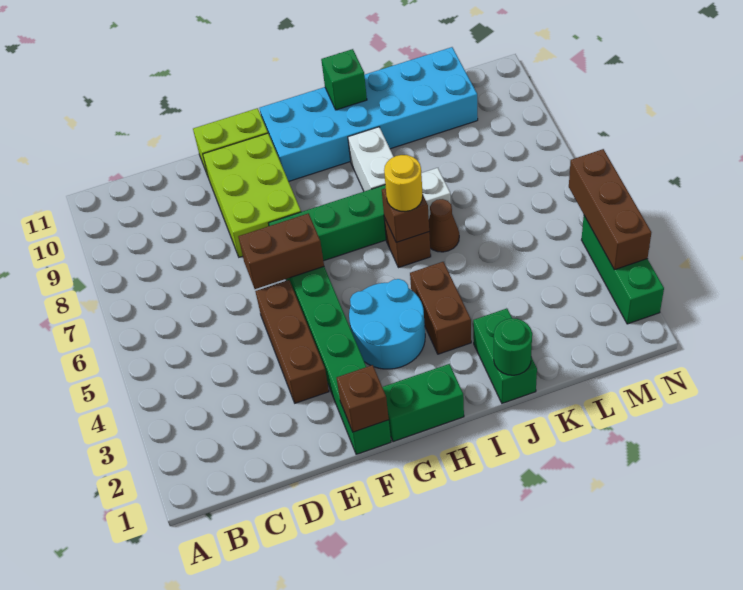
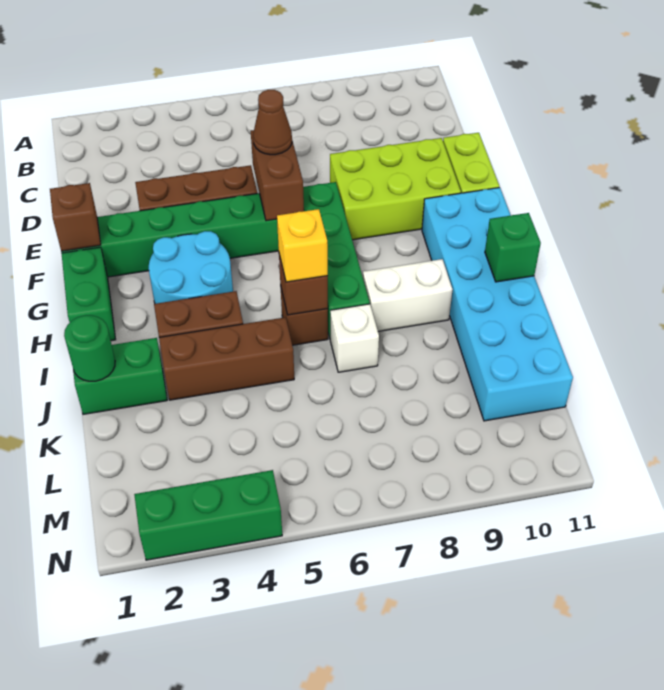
yellow 1x1 round brick [384,155,423,212] -> yellow 1x1 brick [277,209,328,282]
brown 1x1 cone [429,199,459,252] -> brown 1x1 cone moved to [253,90,292,155]
brown 1x3 brick [569,149,651,270] -> brown 1x3 brick moved to [159,317,294,400]

